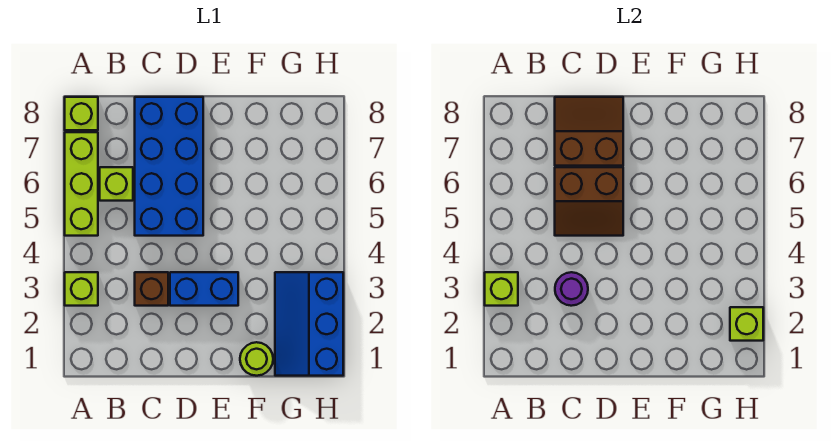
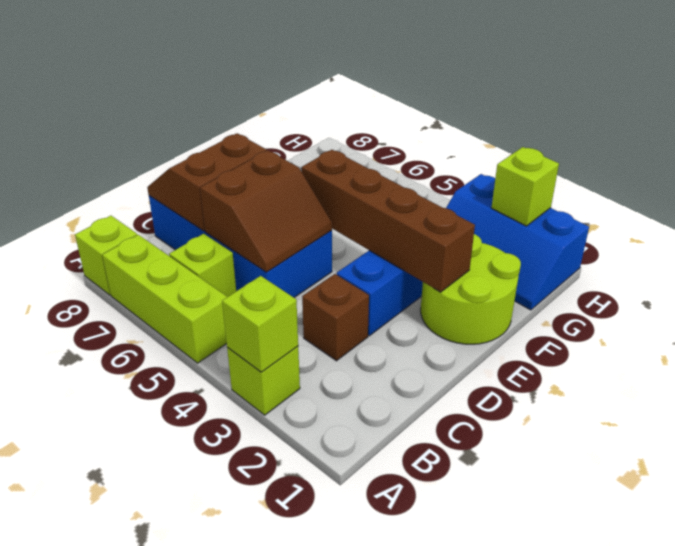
purple 1x1 round brick [555,272,588,306] -> none
none -> brown 1x4 brick [301,150,475,292]
lime 1x1 round brick [240,342,273,376] -> lime 2x2 round brick [421,234,521,344]

